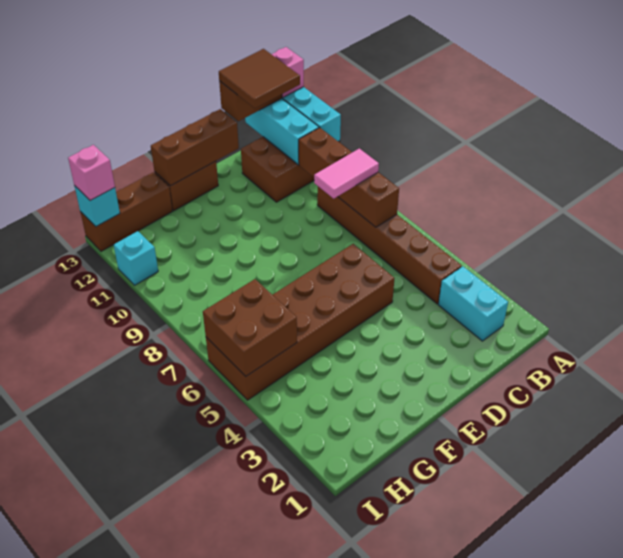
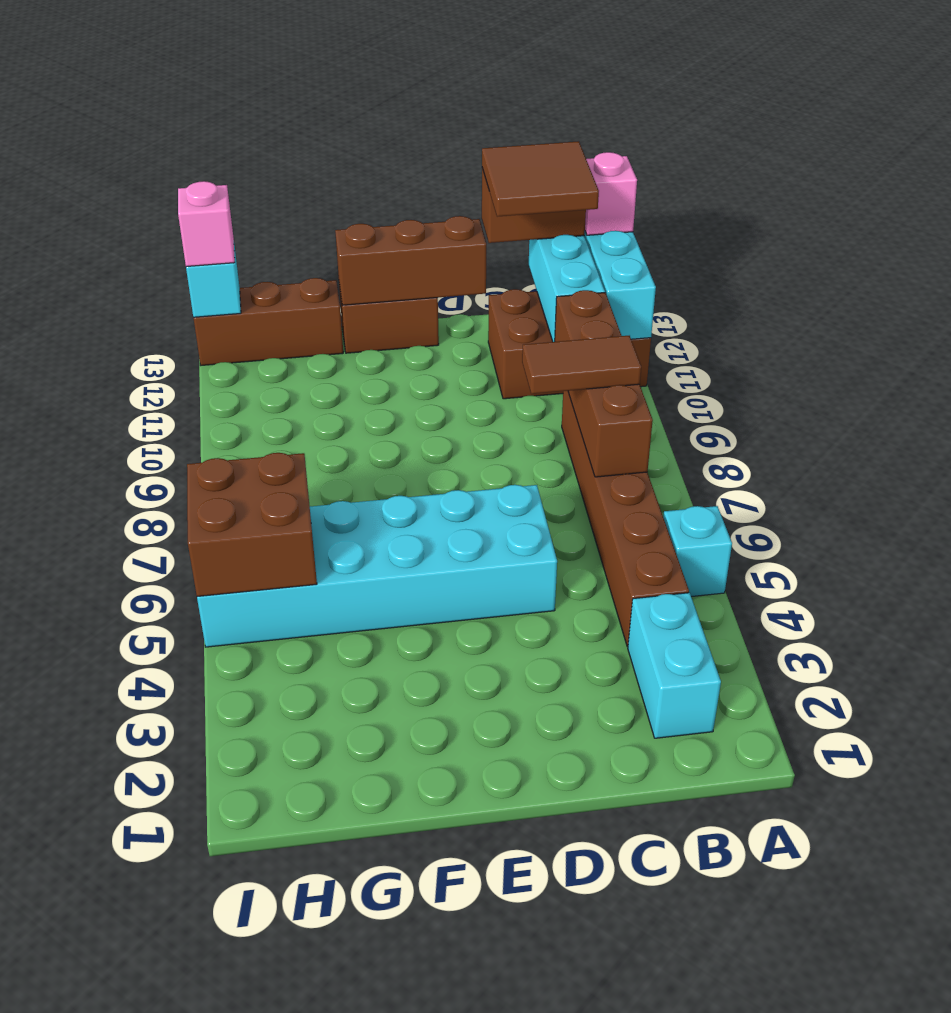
pink 1x2 tile [314,148,379,198] -> brown 1x2 tile [522,336,641,394]
brown 2x6 brick [206,244,394,400] -> cyan 2x6 brick [197,485,557,647]
cyan 1x1 brick [114,231,158,285] -> cyan 1x1 brick moved to [663,506,732,597]

